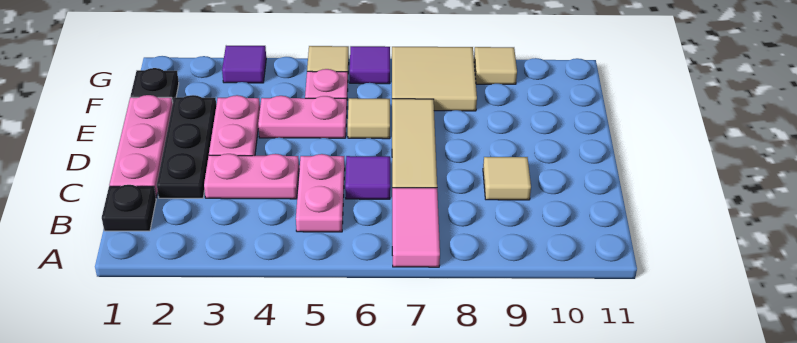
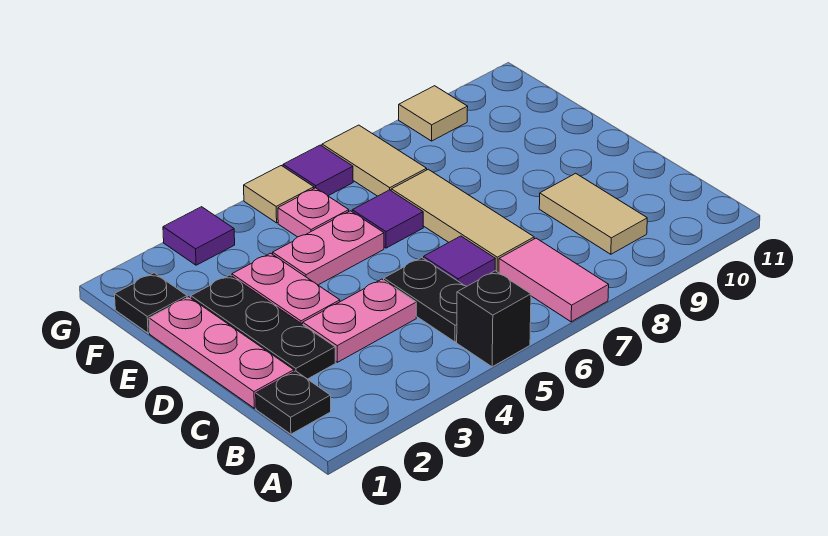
none -> black 1x1 brick [457,271,531,367]
pink 1x2 plate [296,154,345,232] -> black 1x2 plate [384,258,466,342]
tan 1x1 tile [483,157,531,200] -> tan 1x2 tile [539,173,647,254]
tan 1x1 tile [348,98,390,139] -> purple 1x1 tile [352,190,423,248]
tan 2x2 tile [392,47,477,111] -> tan 1x2 tile [322,125,427,196]

